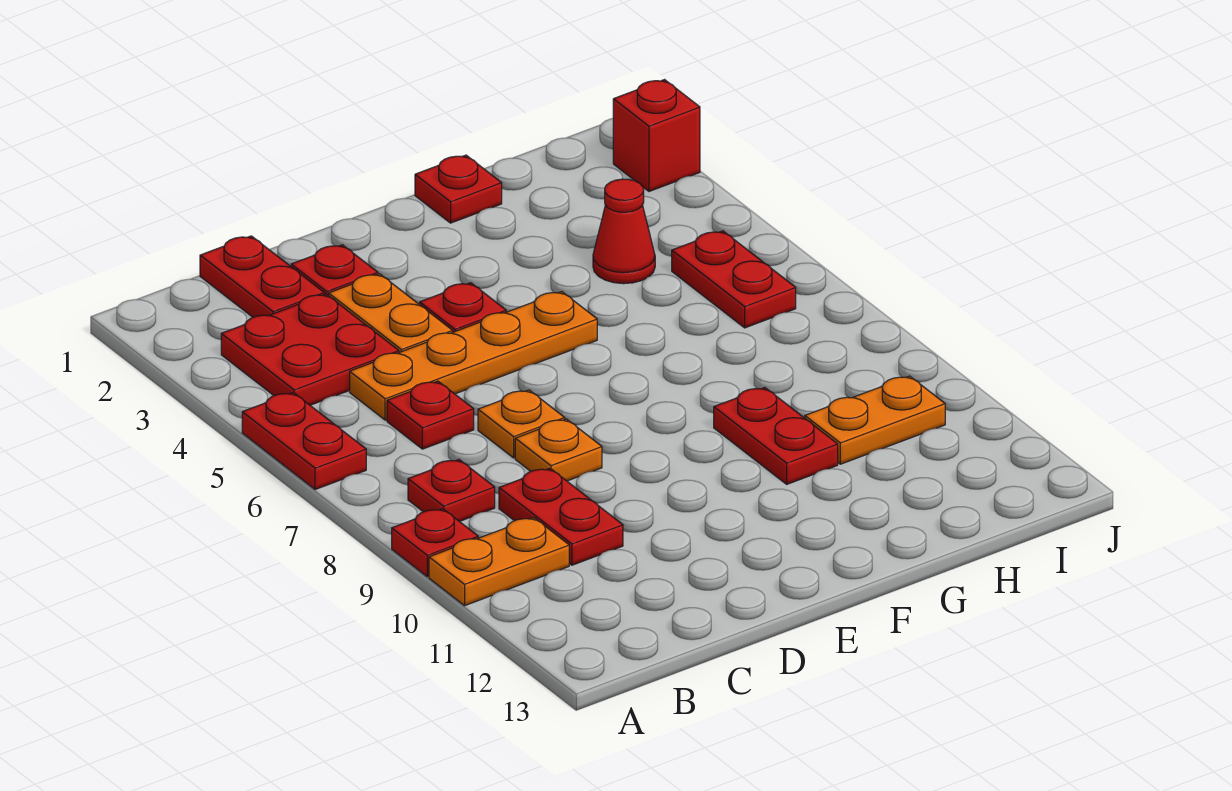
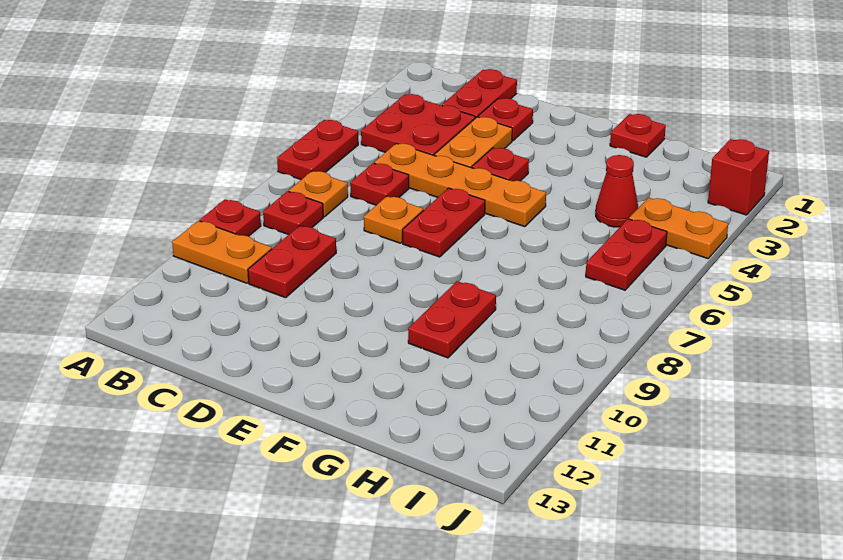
orange 1x1 plate [515,419,602,481] -> orange 1x1 plate moved to [289,171,348,217]
none -> red 1x2 plate [403,188,485,257]
orange 1x2 plate [805,376,945,464] -> orange 1x2 plate moved to [629,198,728,259]

